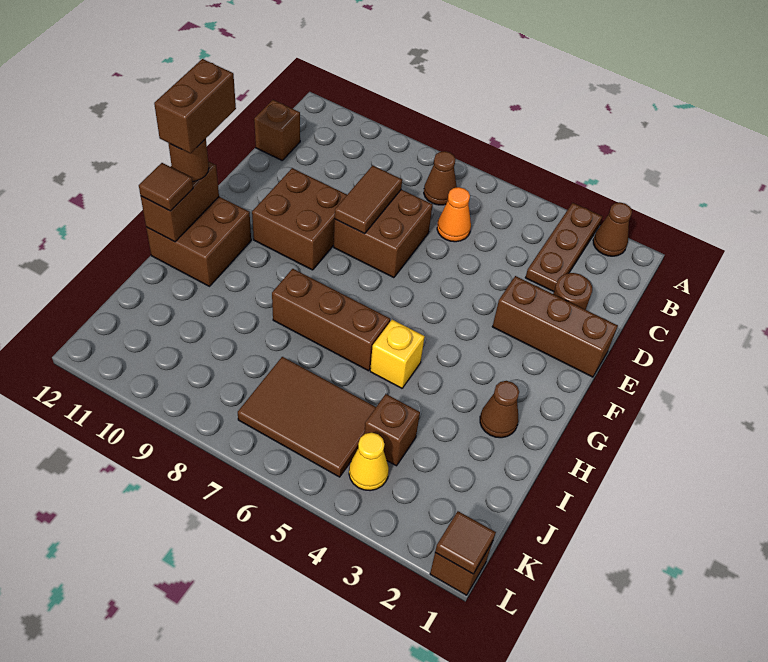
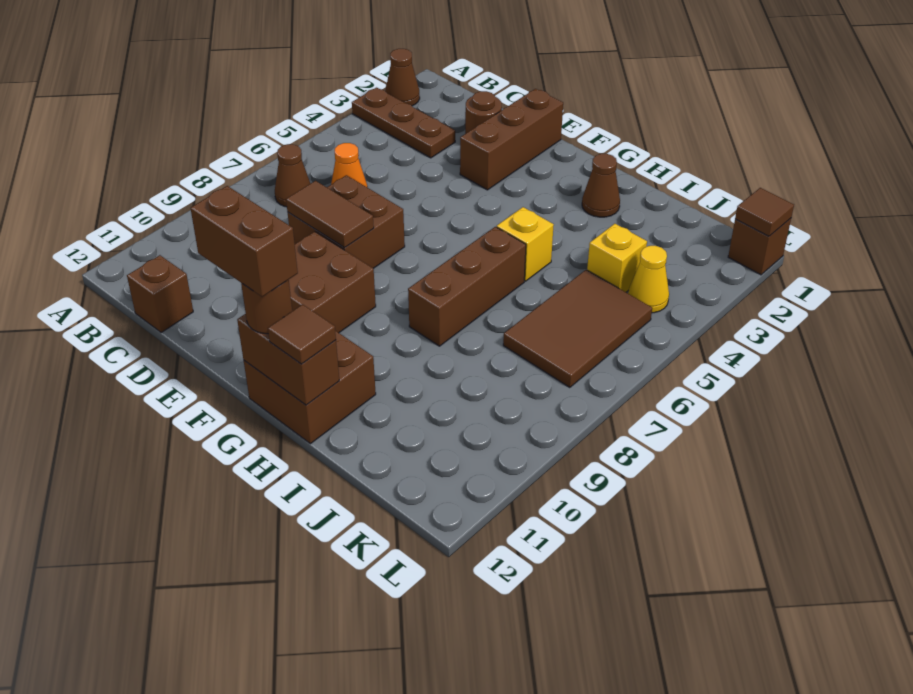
brown 1x1 brick [364,394,420,466] -> yellow 1x1 brick [587,224,647,292]

